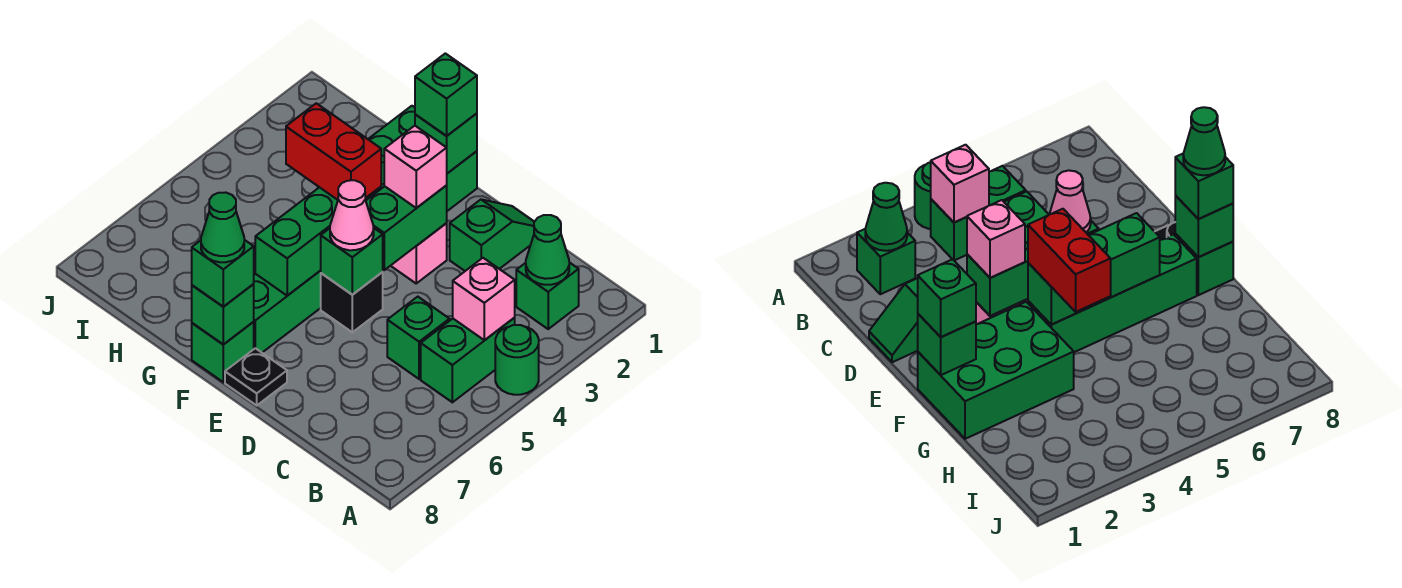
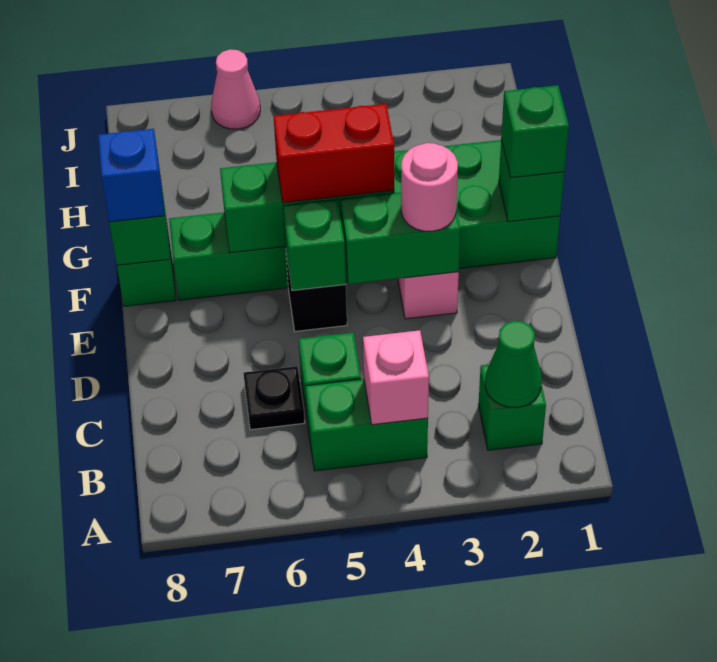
green 1x1 round brick [495,325,539,395] -> none
green 1x2 slope [450,200,534,271] -> none
pink 1x1 brick [384,126,447,208] -> pink 1x1 round brick [401,143,458,231]
pink 1x1 cone [330,180,374,250] -> pink 1x1 cone moved to [211,49,260,129]
black 1x1 plate [225,348,287,405] -> black 1x1 plate moved to [244,366,305,430]
red 1x2 brick [286,103,381,200] -> red 1x2 brick turned to [273,104,394,203]
green 1x1 brick [192,240,254,307] -> blue 1x1 brick [98,129,164,222]
green 1x1 cone [201,192,244,262] -> none

